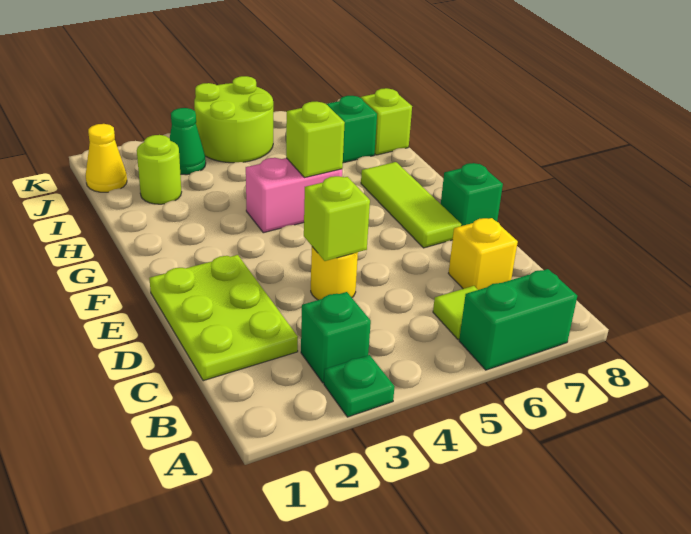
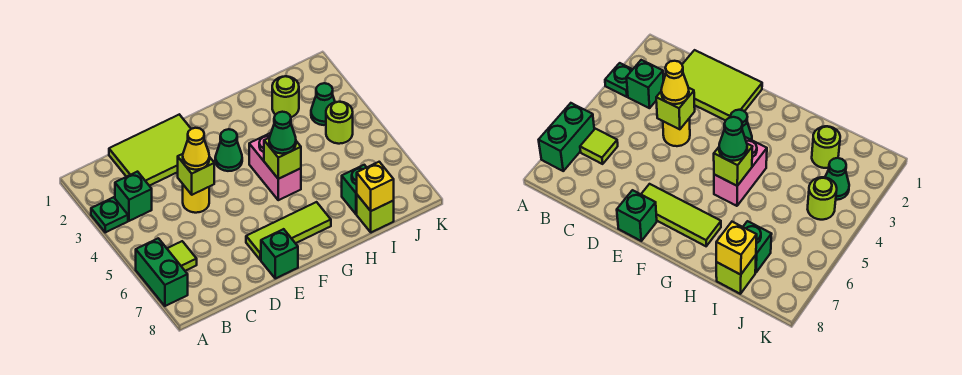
lime 2x3 plate [149,255,298,381] -> lime 2x3 tile [109,114,191,186]
yellow 1x1 brick [448,218,518,290] -> yellow 1x1 brick moved to [357,162,394,211]
none -> green 1x1 cone [215,129,242,171]
none -> green 1x1 cone [269,112,296,154]
yellow 1x1 cone [86,124,127,192] -> yellow 1x1 cone moved to [183,128,209,170]
lime 2x2 round brick [194,76,273,163] -> lime 1x1 round brick [326,102,353,144]

